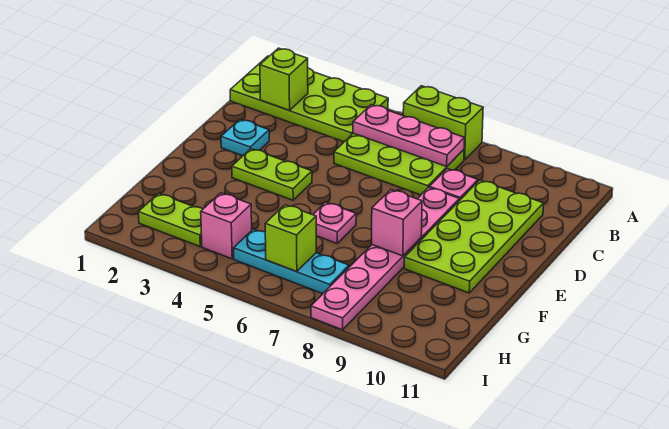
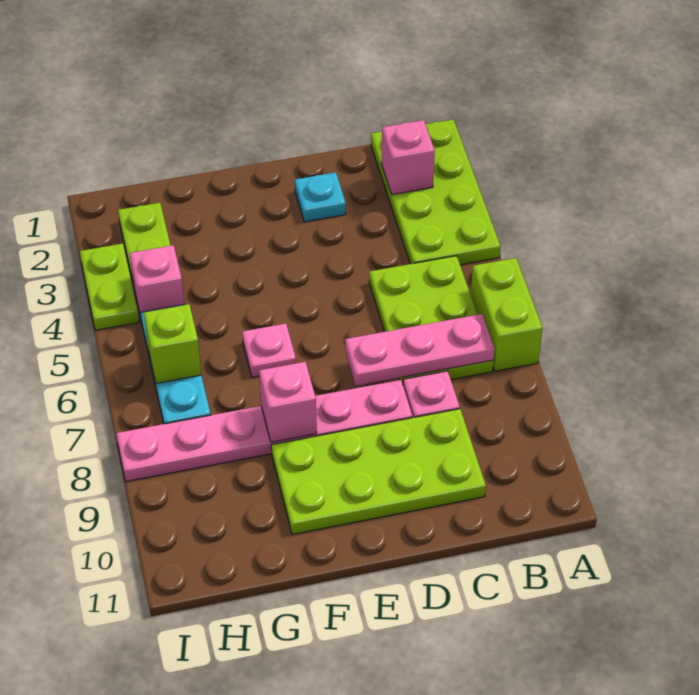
lime 1x1 brick [260,48,308,110] -> pink 1x1 brick [381,120,435,195]
pink 1x3 plate [353,105,465,167] -> pink 1x3 plate turned to [345,314,495,386]
lime 1x2 plate [232,149,312,200] -> lime 1x2 plate moved to [80,244,139,330]

